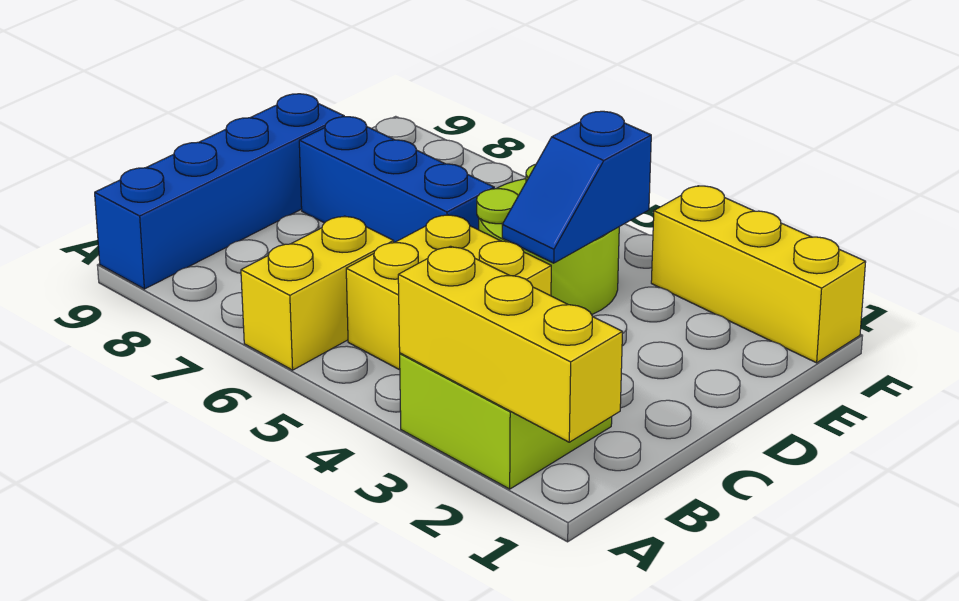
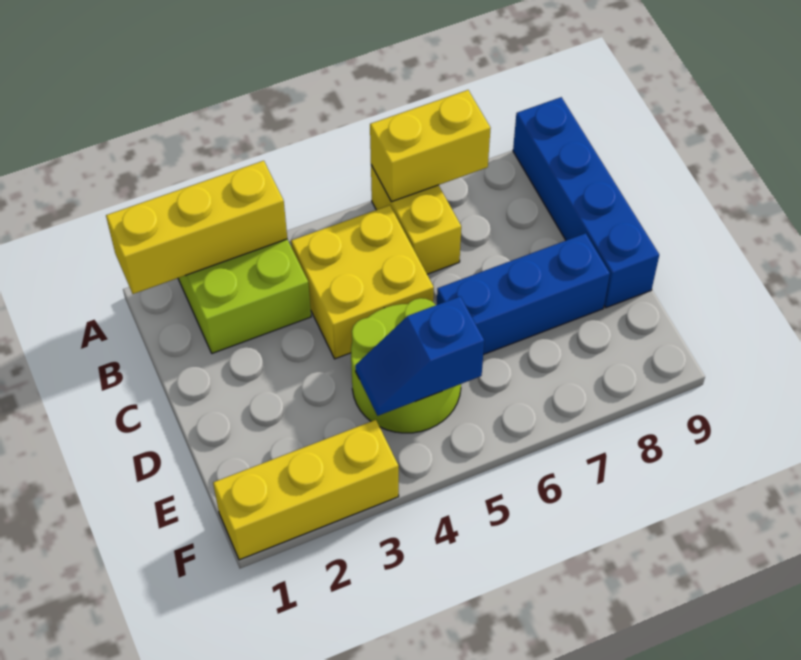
none -> yellow 1x2 brick [370,90,491,202]
blue 1x2 slope [502,111,651,263] -> blue 1x2 slope turned to [355,297,484,416]

